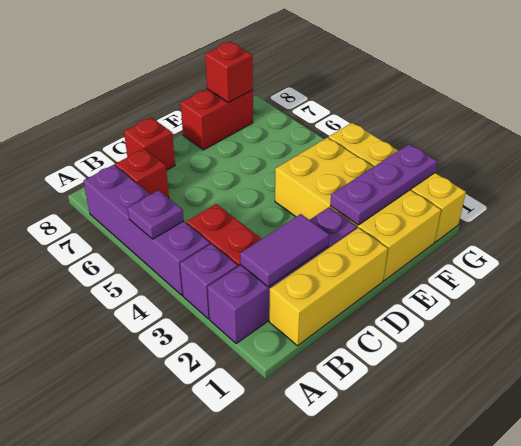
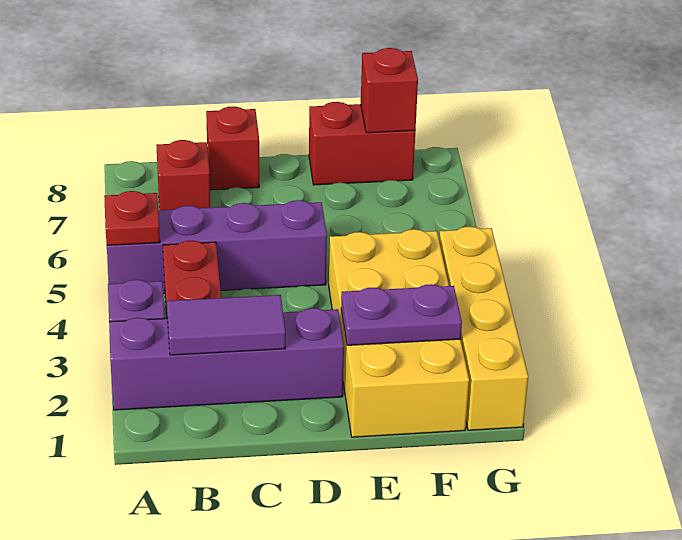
purple 1x4 brick [84,165,210,295] -> purple 1x4 brick turned to [107,200,327,294]
purple 1x1 plate [128,190,184,239] -> red 1x1 plate [104,191,160,245]
yellow 1x3 brick [269,228,388,346] -> none
purple 1x3 plate [330,144,437,225] -> purple 1x2 plate [341,284,462,345]

